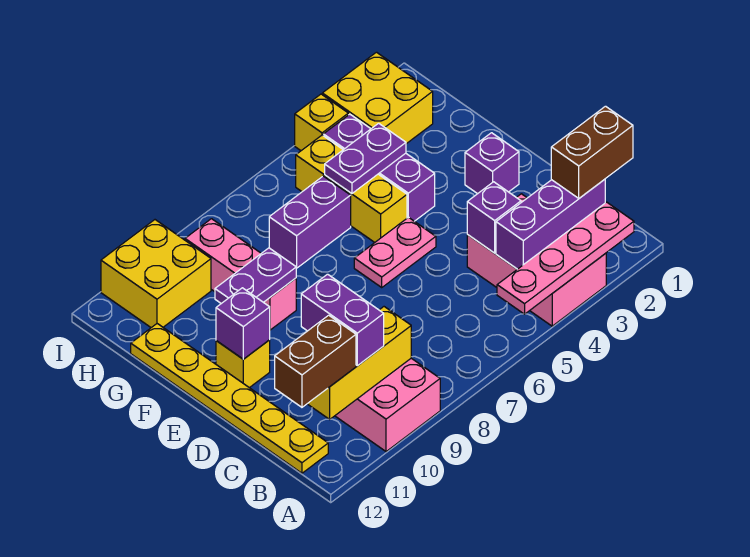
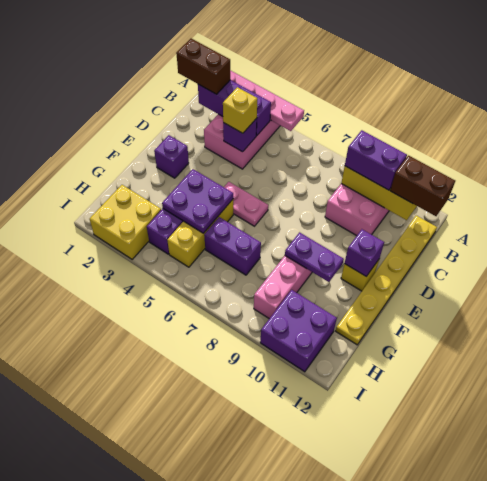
purple 1x2 brick [301,274,384,366] -> purple 1x2 brick turned to [345,130,407,190]
purple 1x2 plate [325,123,406,194] -> purple 2x2 plate [162,169,233,233]
yellow 2x2 brick [101,220,211,328] -> purple 2x2 brick [260,290,337,372]
yellow 1x1 brick [295,94,348,151] -> yellow 1x1 brick moved to [223,87,257,133]

